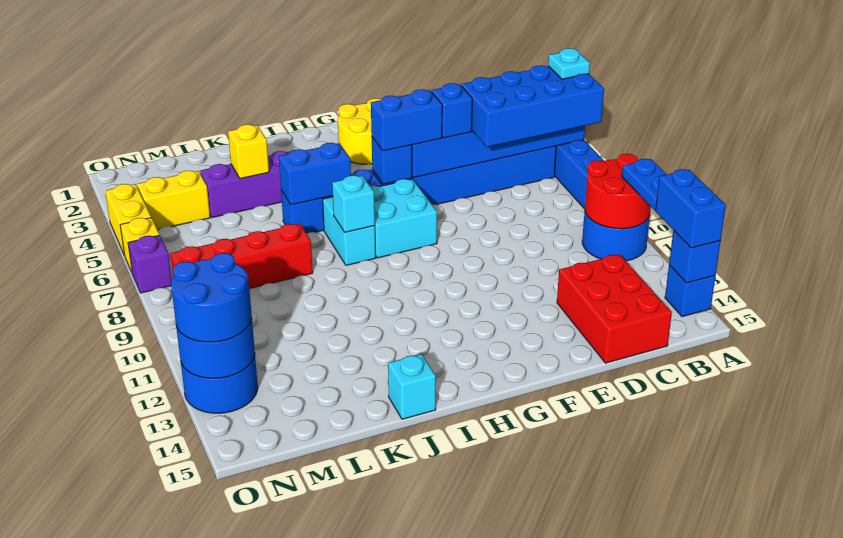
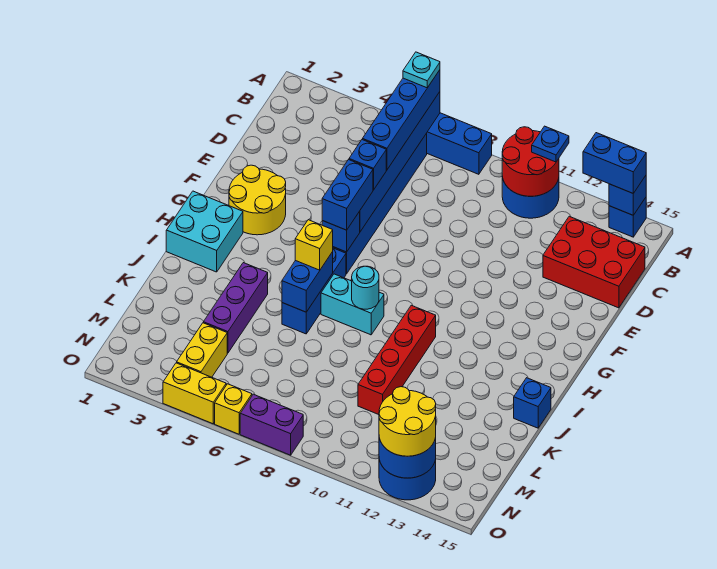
blue 2x4 brick [461,65,604,147] -> blue 1x4 brick [363,70,440,170]
blue 1x2 plate [622,159,667,210] -> blue 1x1 plate [532,126,569,162]
cyan 2x2 brick [370,179,437,258] -> cyan 2x2 brick moved to [166,191,243,272]
cyan 1x1 brick [332,175,375,232] -> cyan 1x1 round brick [352,266,379,309]
cyan 1x1 brick [388,354,436,419] -> blue 1x1 brick [514,378,551,428]
yellow 1x1 brick [228,124,269,179] -> yellow 1x1 brick moved to [295,220,333,270]
red 1x4 brick [170,224,313,289] -> red 1x4 brick moved to [358,305,436,415]
blue 2x2 round brick [171,253,252,342] -> yellow 2x2 round brick [379,387,436,456]
purple 1x1 brick [128,235,172,293] -> purple 1x2 brick [240,394,303,455]

